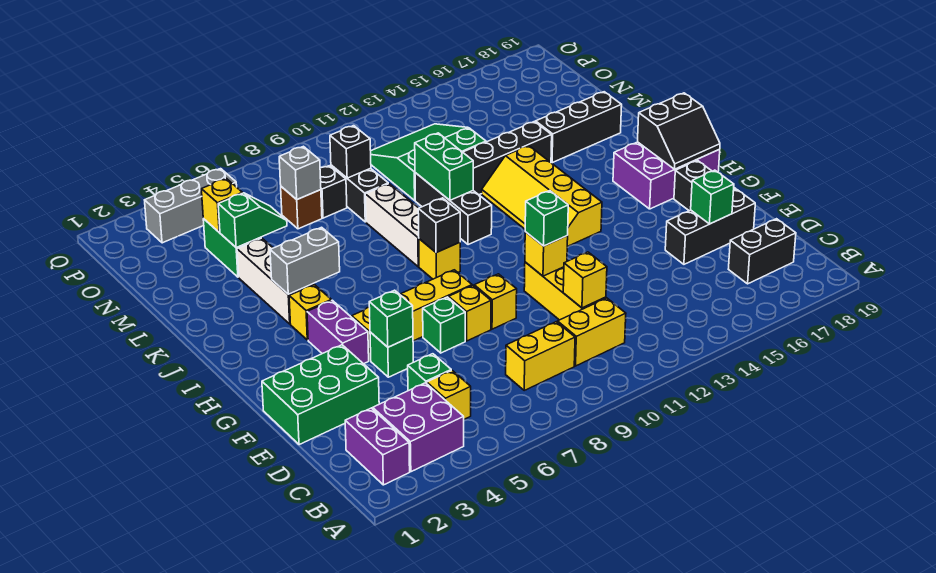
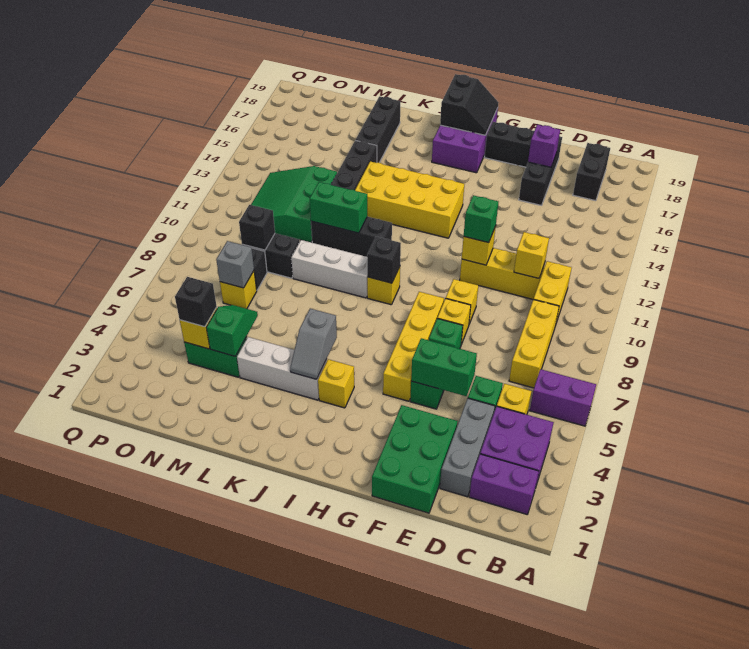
yellow 1x2 brick [506,322,575,390] -> yellow 1x3 brick [509,300,559,388]
green 1x1 brick [691,170,734,224] -> purple 1x1 brick [528,125,560,167]
green 1x1 brick [369,290,413,347] -> green 1x2 brick [411,338,477,396]
purple 1x2 brick [307,300,369,364] -> purple 1x2 brick moved to [530,369,596,426]
yellow 2x4 slope [482,146,602,247] -> yellow 2x4 brick [355,161,464,238]
grey 1x2 brick [270,227,340,294] -> grey 1x2 slope [290,309,337,379]
none -> black 1x1 brick [175,277,217,327]
brown 1x1 brick [281,187,322,229] -> yellow 1x1 brick [220,271,257,309]
grey 1x3 brick [145,169,237,243] -> grey 1x3 brick moved to [440,398,495,497]

